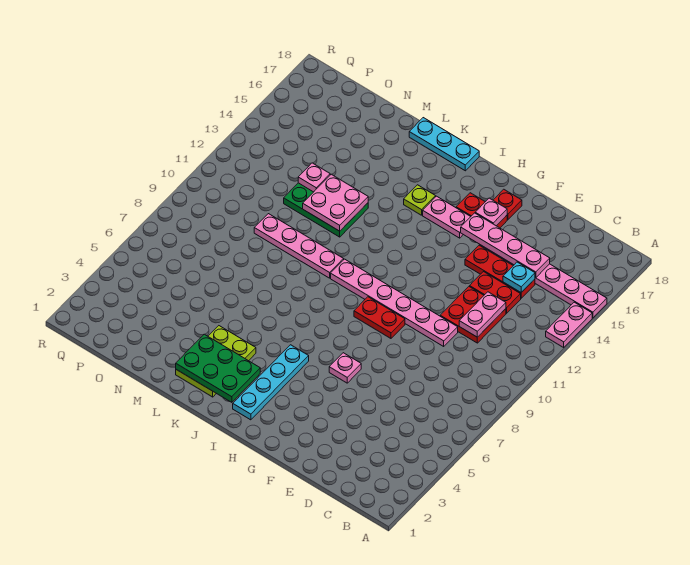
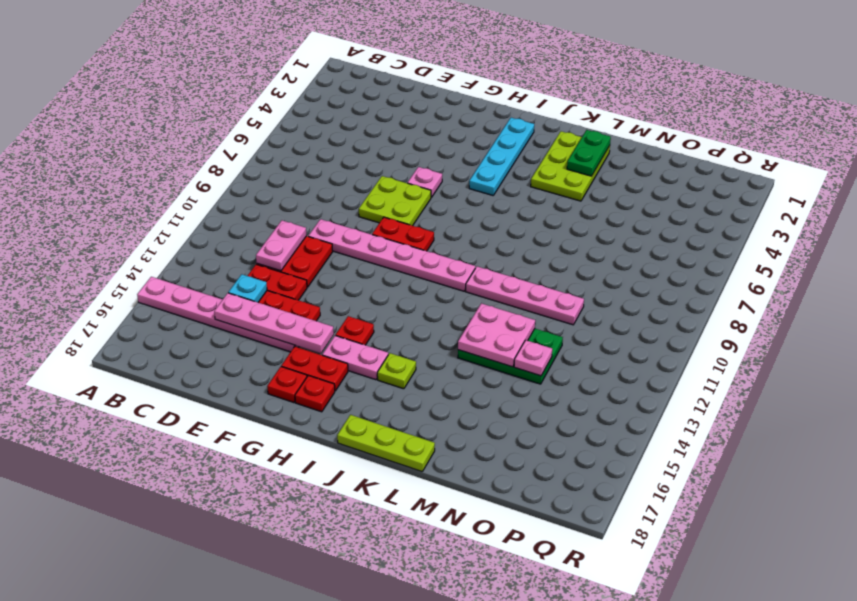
pink 1x2 plate [546,302,592,347] -> none
none -> lime 2x2 plate [359,176,431,226]
pink 1x1 plate [475,198,507,226] -> none
none -> red 1x1 plate [336,316,374,345]
none -> red 1x1 plate [295,375,335,412]
green 2x3 plate [176,334,260,402] -> green 1x2 plate [567,130,611,176]
cyan 1x3 plate [409,118,479,171] -> lime 1x3 plate [337,415,435,472]

